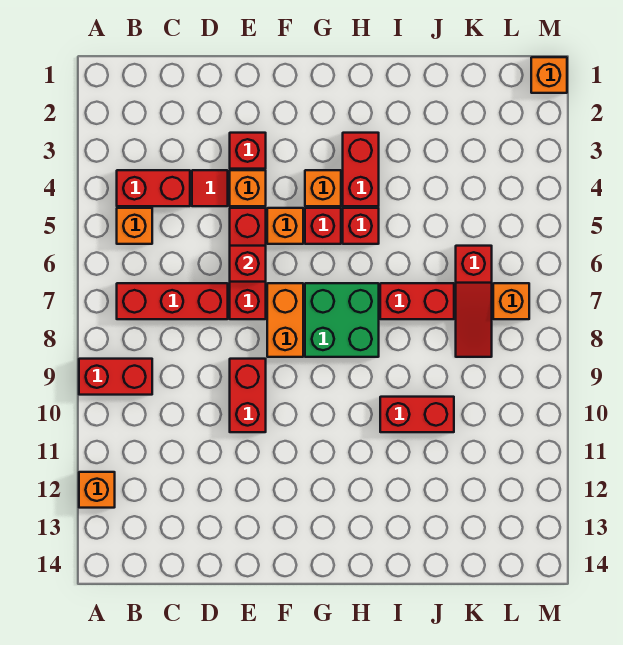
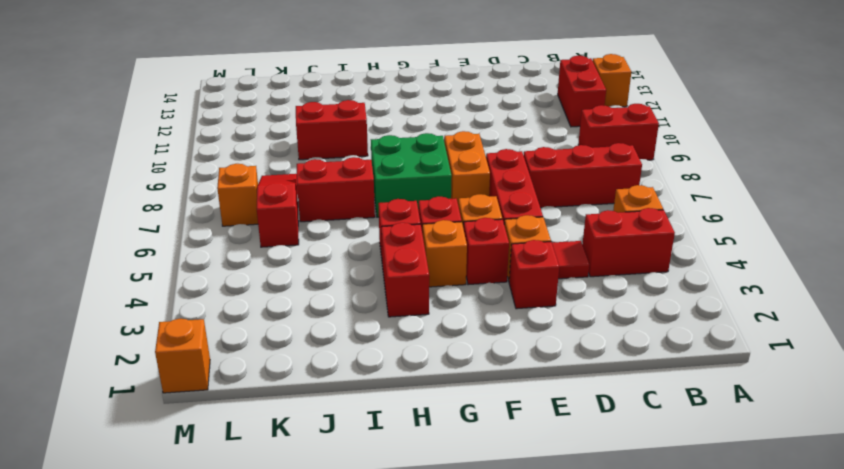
red 1x1 brick [230,246,266,282] -> red 1x1 brick moved to [464,218,509,285]
red 1x2 brick [230,359,266,432] -> red 1x2 brick moved to [558,56,606,127]

